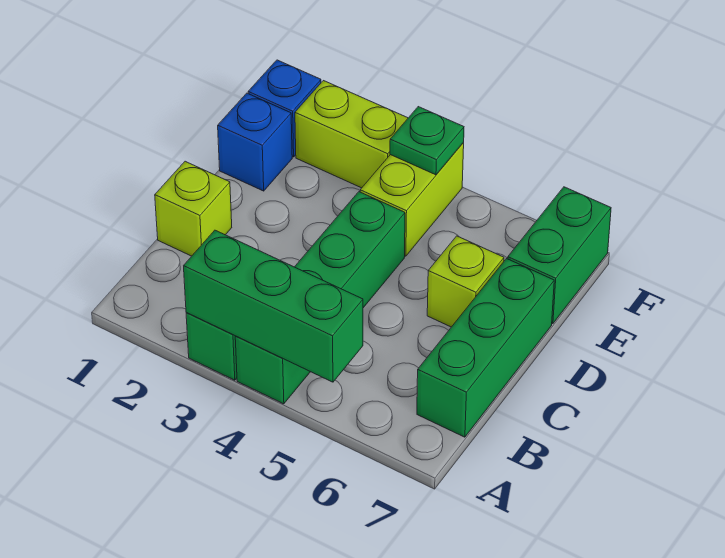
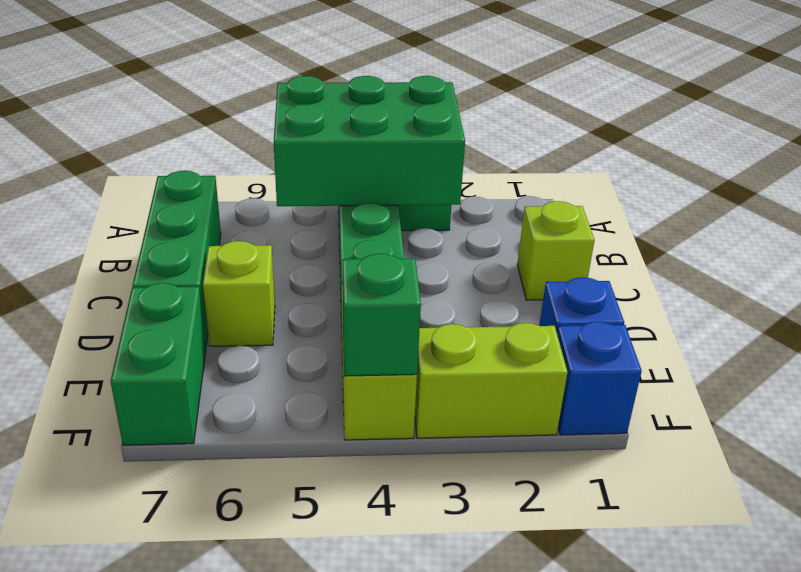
green 1x3 brick [184,230,363,382] -> green 2x3 brick [274,76,465,206]
green 1x1 plate [390,107,464,175] -> green 1x1 brick [343,254,421,376]

